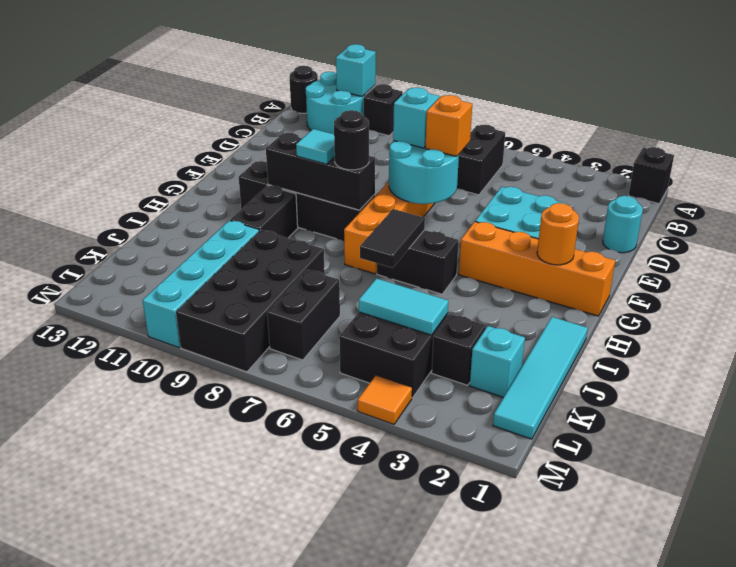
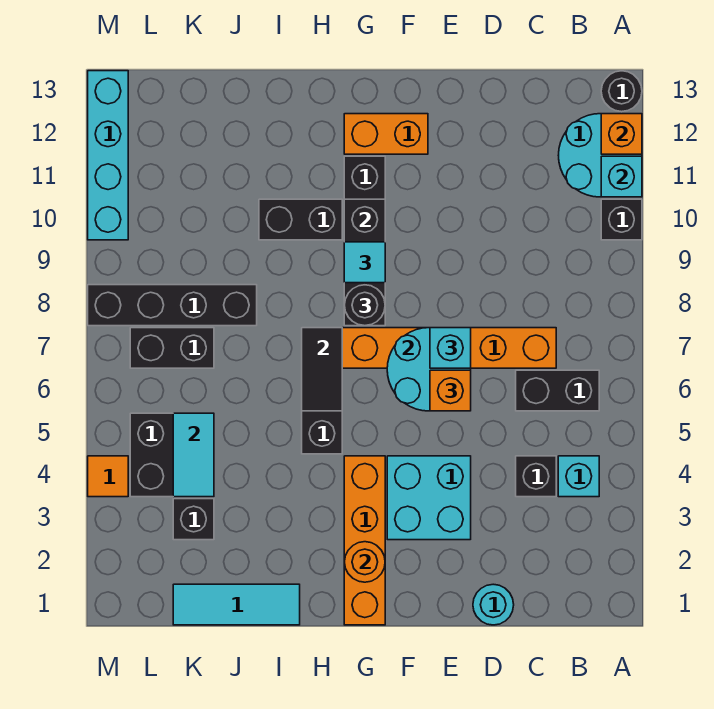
black 1x1 brick [628,147,674,204] -> black 1x1 brick moved to [516,456,556,497]
none -> orange 1x1 brick [601,114,642,154]
none -> orange 1x2 brick [344,114,428,154]
black 1x2 tile [360,209,425,268] -> black 1x2 tile turned to [302,328,342,411]
cyan 1x4 tile [493,317,588,439] -> cyan 1x3 tile [173,584,300,625]
black 2x4 brick [176,230,325,372] -> black 1x4 brick [88,285,257,326]
cyan 1x4 brick [142,221,259,348] -> cyan 1x4 brick turned to [88,71,128,240]
cyan 1x1 brick [470,326,525,398] -> cyan 1x1 brick moved to [558,456,599,497]

